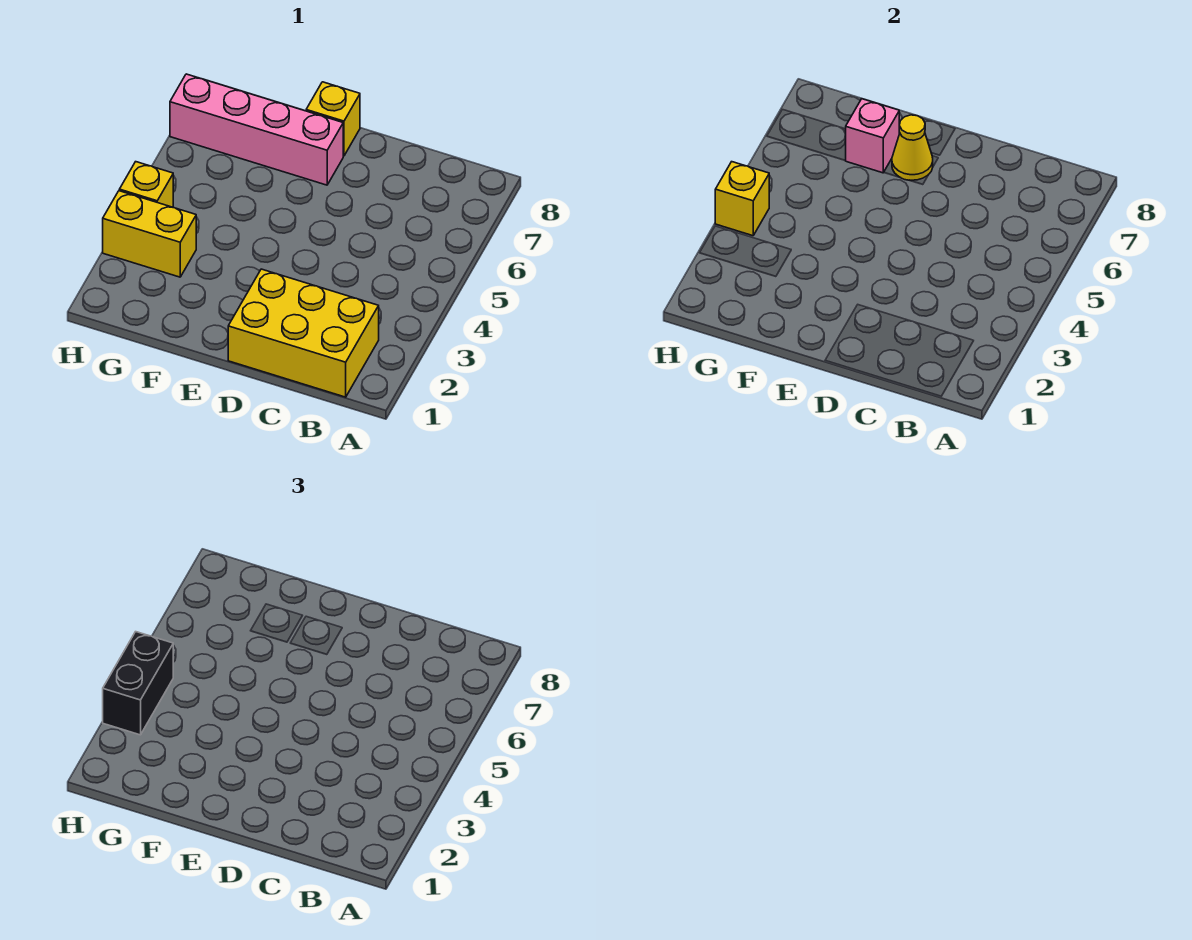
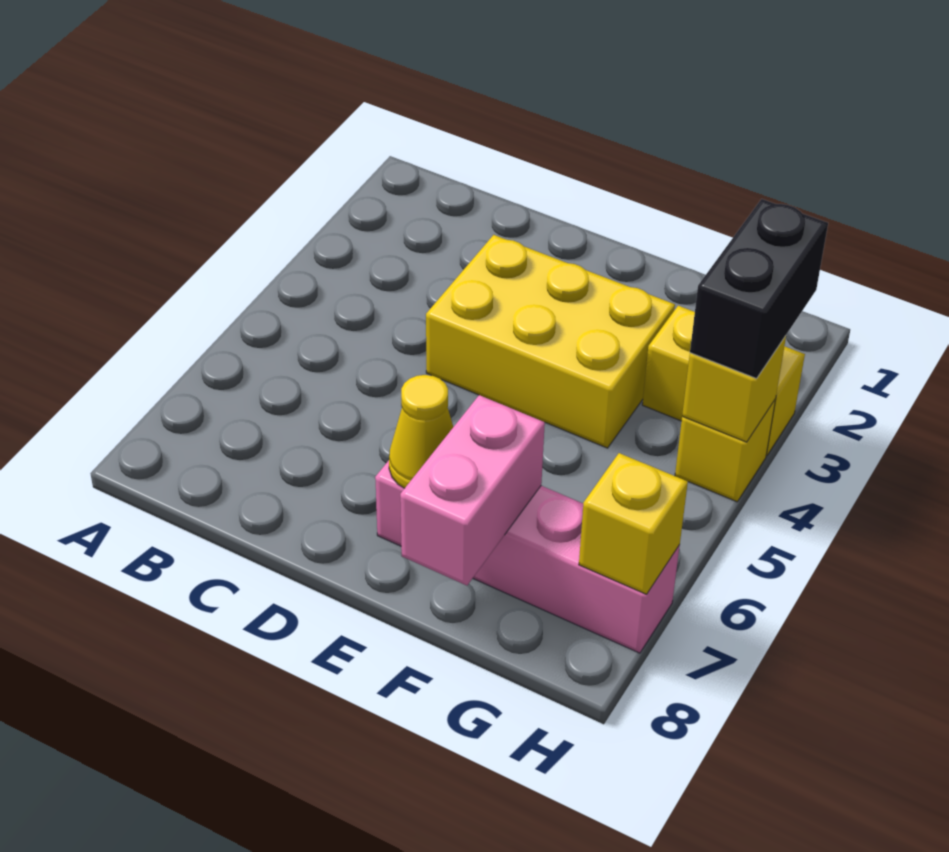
yellow 2x3 brick [228,269,379,397] -> yellow 2x3 brick moved to [426,235,675,448]
yellow 1x1 brick [306,82,360,156] -> yellow 1x1 brick moved to [579,453,688,594]
pink 1x1 brick [845,99,899,173] -> pink 1x2 brick [400,395,545,586]

